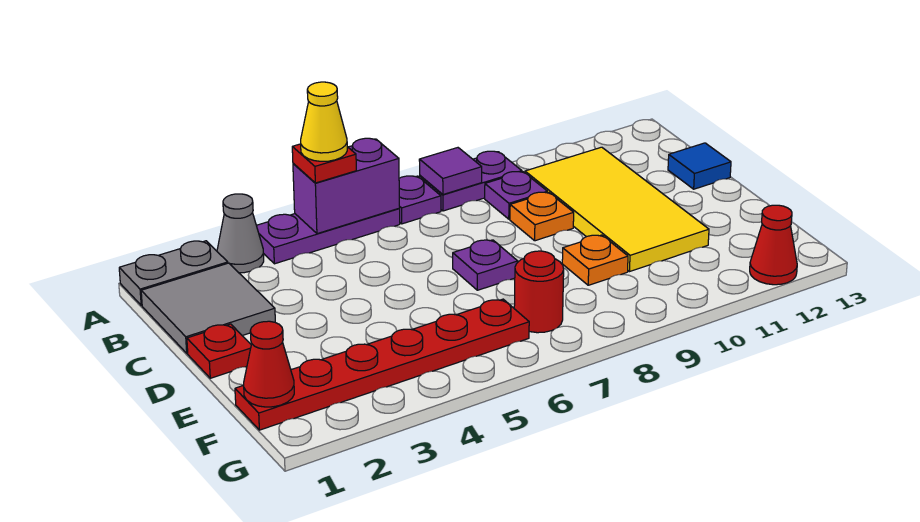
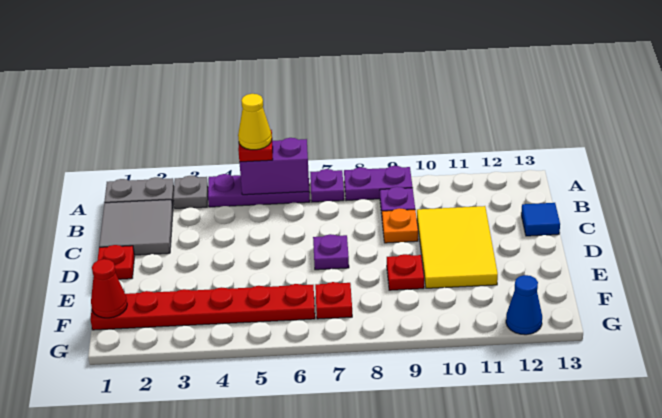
grey 1x1 cone [217,194,264,273] -> grey 1x1 plate [173,176,208,209]
purple 1x1 tile [419,148,482,194] -> none
yellow 2x4 tile [525,147,709,272] -> yellow 2x3 tile [417,206,498,288]
orange 1x1 plate [562,235,628,285] -> red 1x1 plate [387,254,424,290]
red 1x1 round brick [514,251,564,333] -> red 1x1 plate [315,282,352,319]
red 1x1 cone [750,205,797,285] -> blue 1x1 cone [506,275,542,335]

